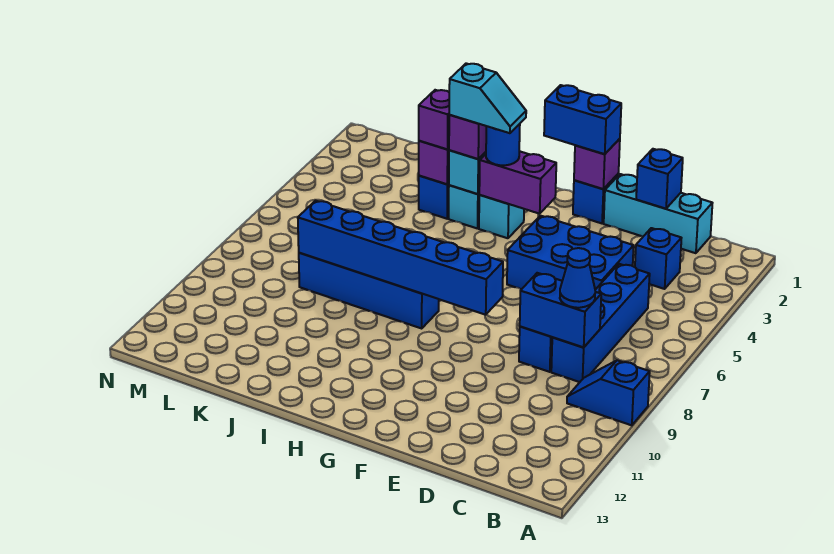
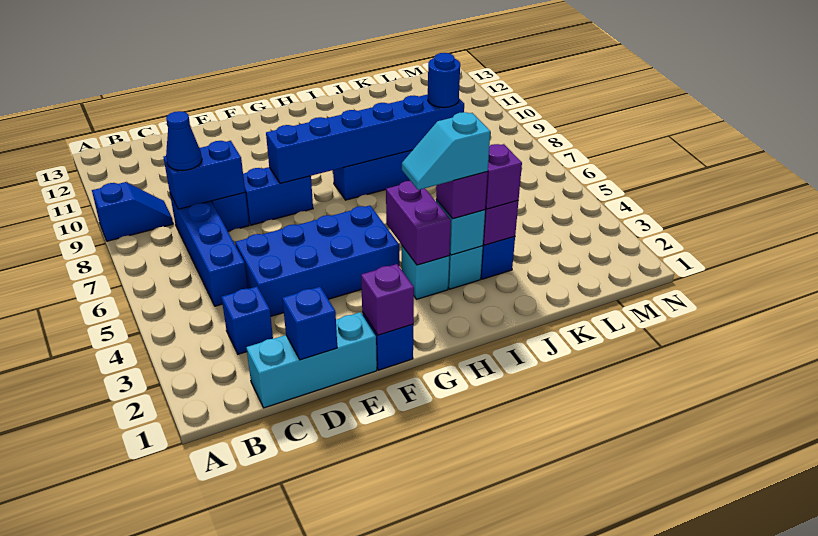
blue 2x3 brick [507,216,634,290] -> blue 2x4 brick [235,205,399,316]
blue 1x2 brick [544,85,621,154] -> blue 1x2 brick moved to [243,167,313,225]
purple 1x2 brick [479,151,556,214] -> purple 1x2 brick turned to [386,181,451,265]
blue 1x1 round brick [486,124,520,165] -> blue 1x1 round brick moved to [428,53,460,107]

